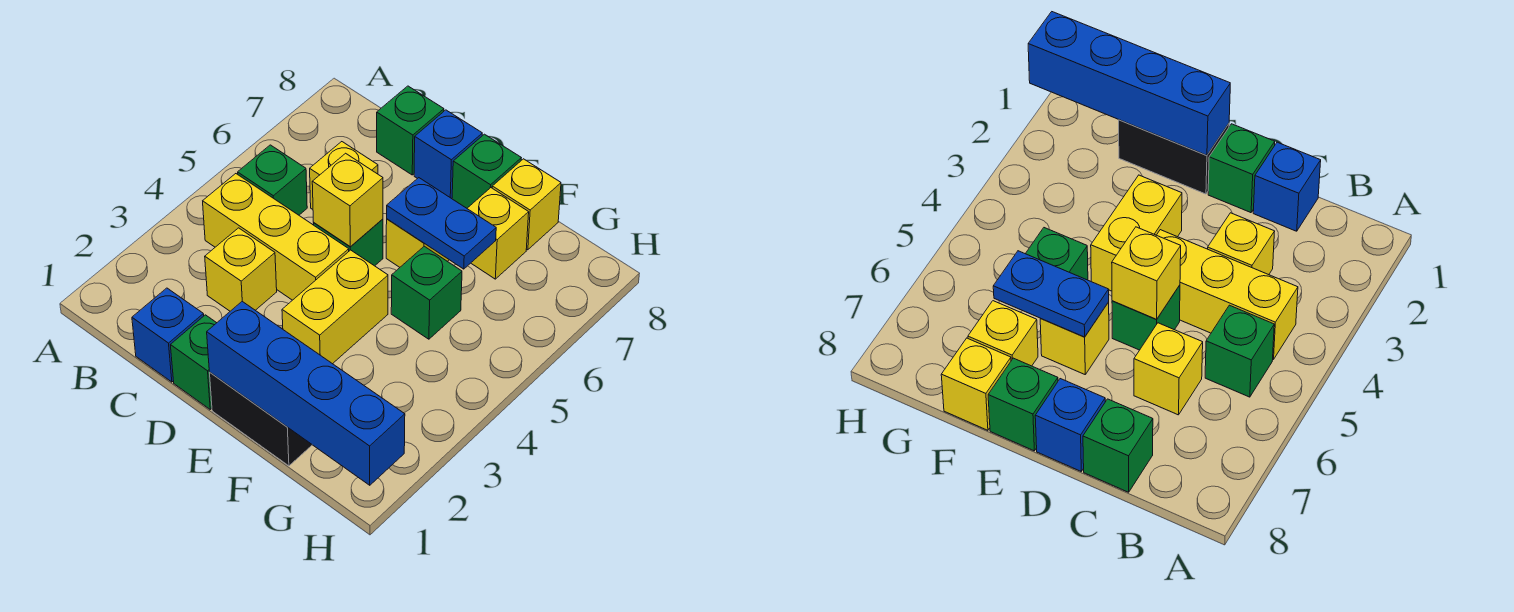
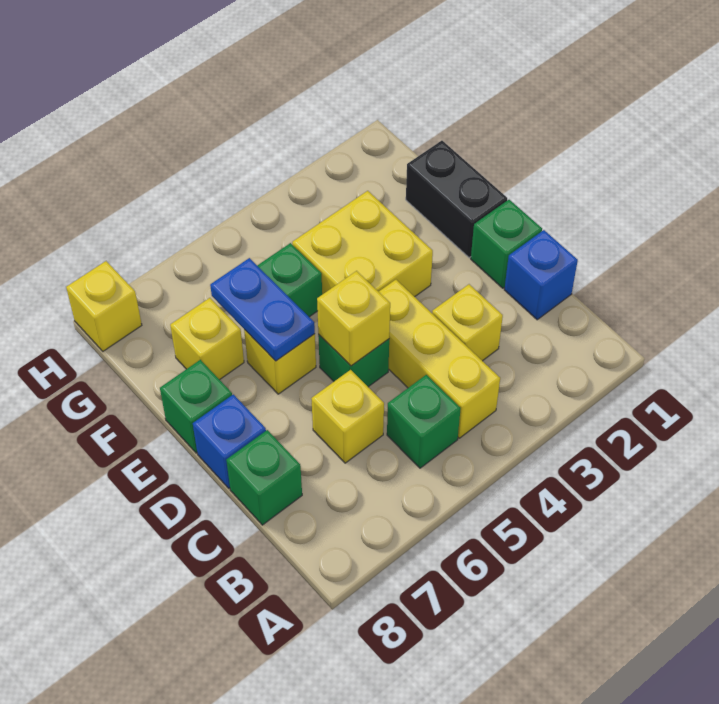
blue 1x4 brick [207,302,405,485] -> none
yellow 1x2 brick [282,250,388,364] -> yellow 2x2 brick [292,191,433,297]
yellow 1x1 brick [492,159,561,250] -> yellow 1x1 brick moved to [66,261,142,351]

